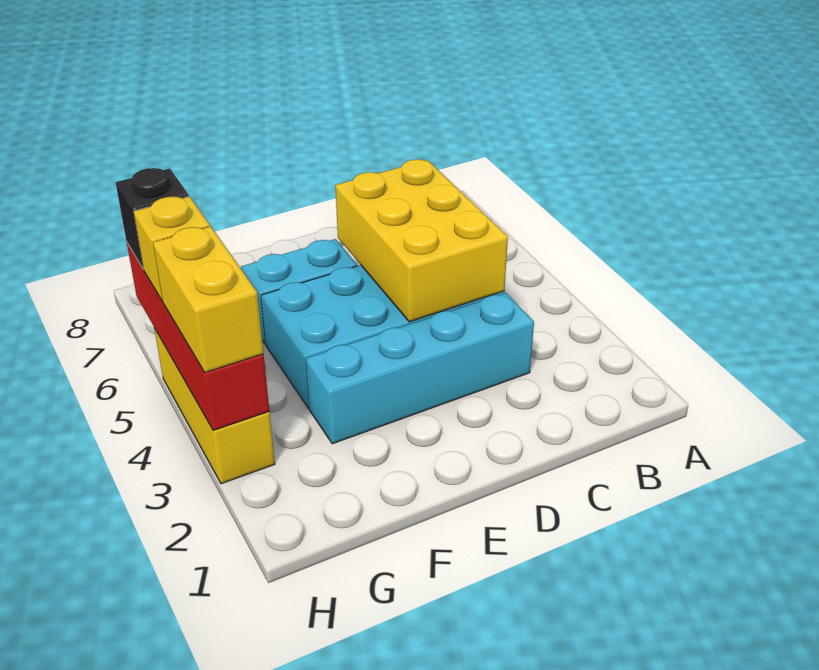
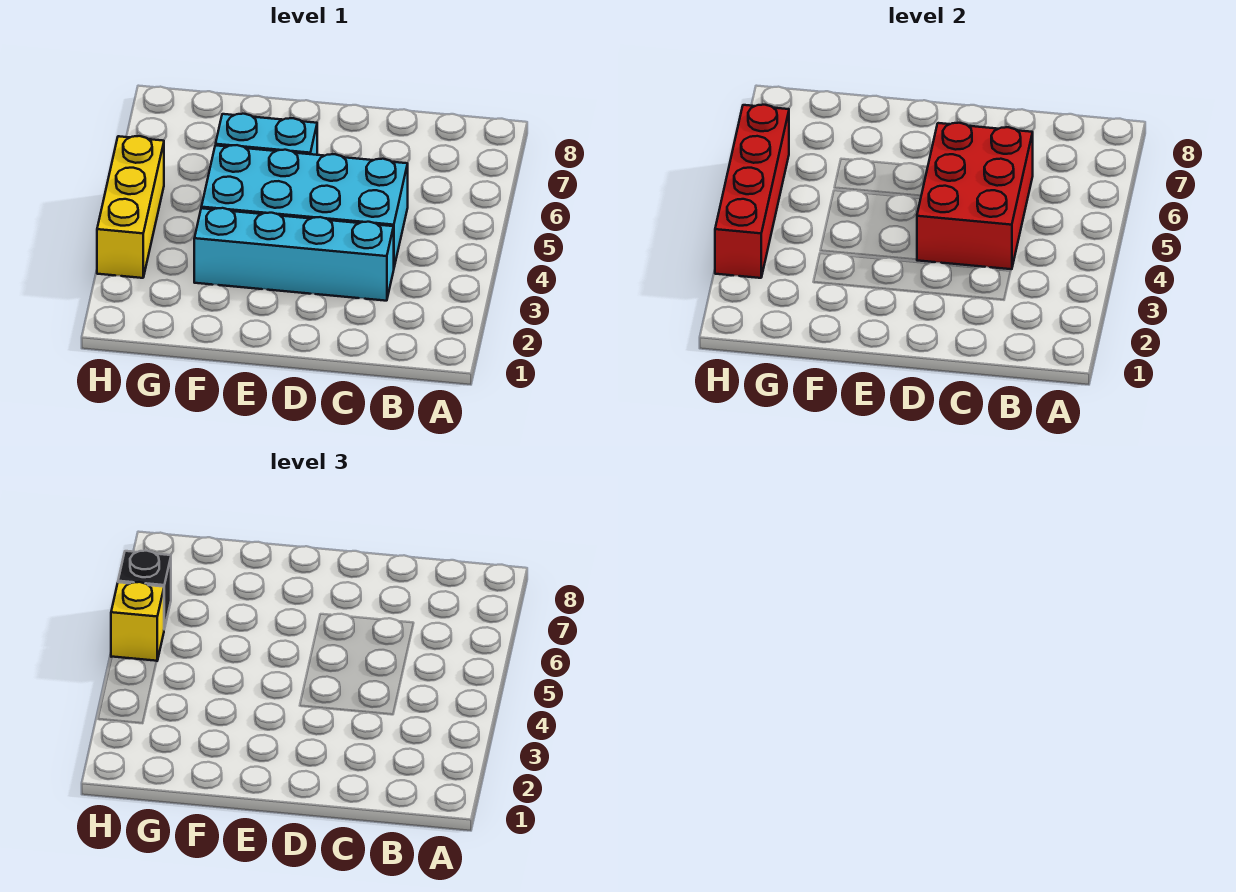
yellow 2x3 brick [335,159,508,322] -> red 2x3 brick [917,123,1033,269]
yellow 1x2 brick [153,226,263,372] -> none

